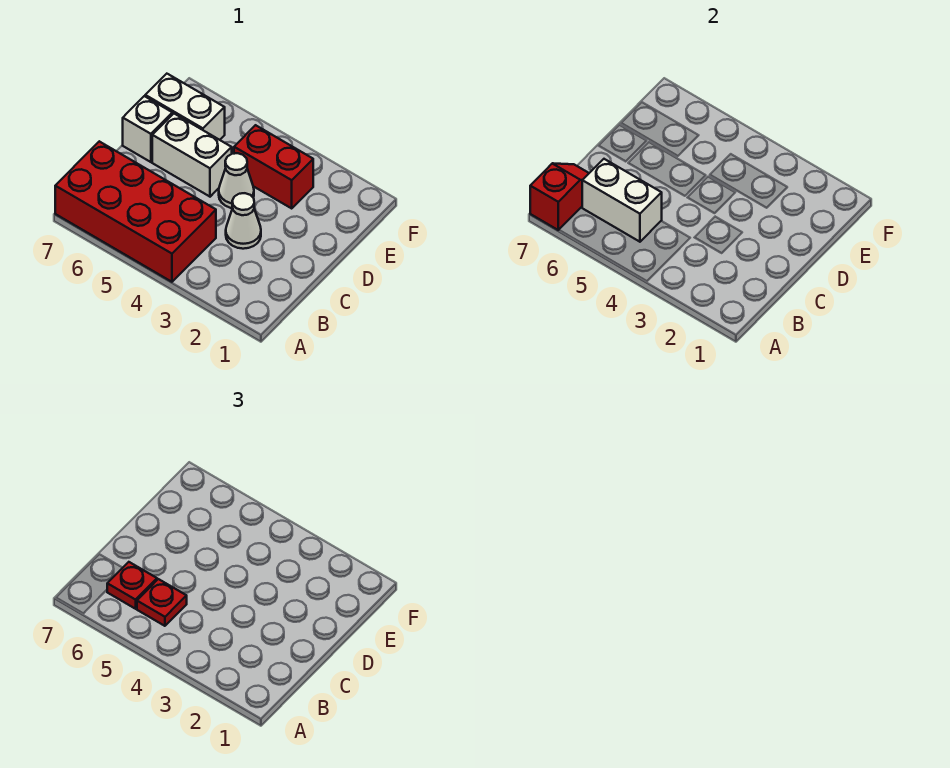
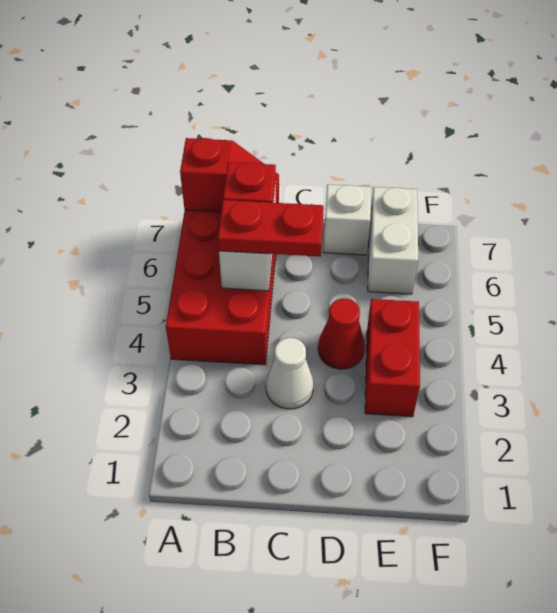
red 1x1 plate [137,579,187,626] -> red 1x2 plate [218,200,324,257]
white 1x1 cone [219,153,254,208] -> red 1x1 cone [318,298,365,369]
white 1x2 brick [152,114,232,197] -> none

